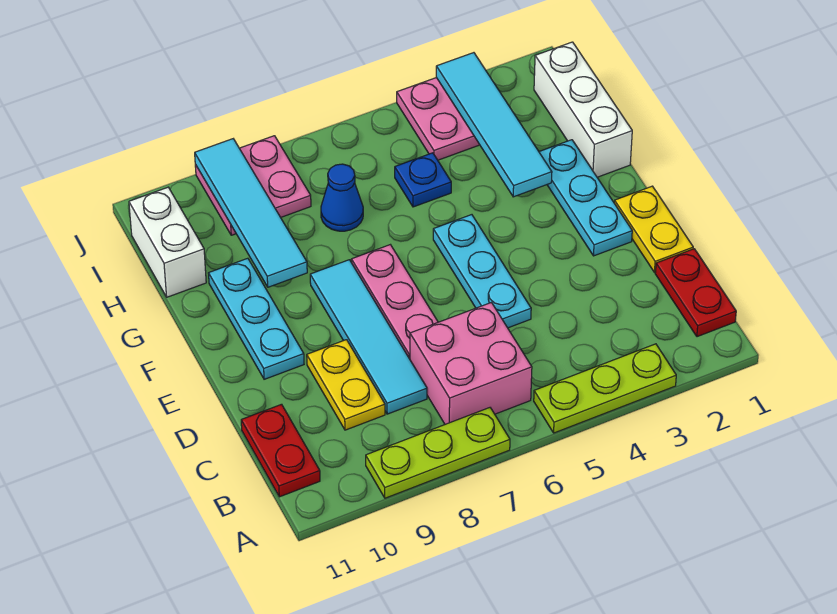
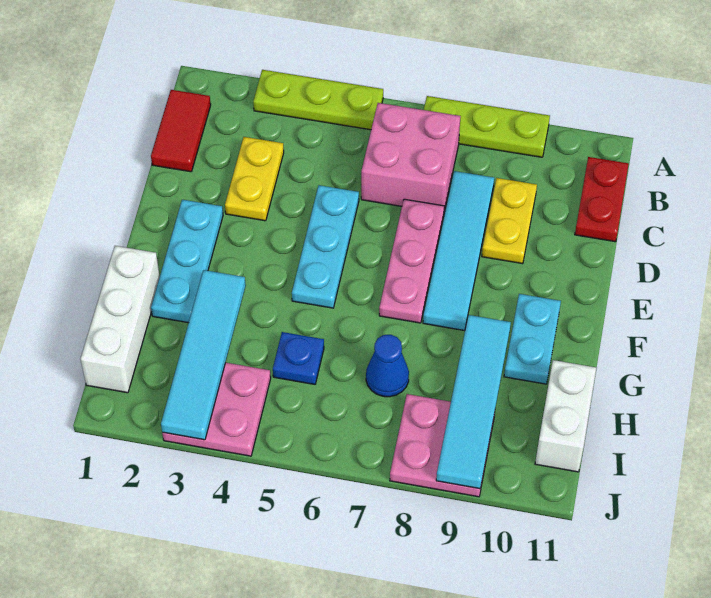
red 1x2 plate [655,249,736,337] -> red 1x2 tile [151,90,211,172]
yellow 1x2 plate [614,186,693,272] -> yellow 1x2 plate moved to [225,137,284,221]
cyan 1x3 plate [209,258,304,379] -> cyan 1x2 plate [504,294,561,384]

